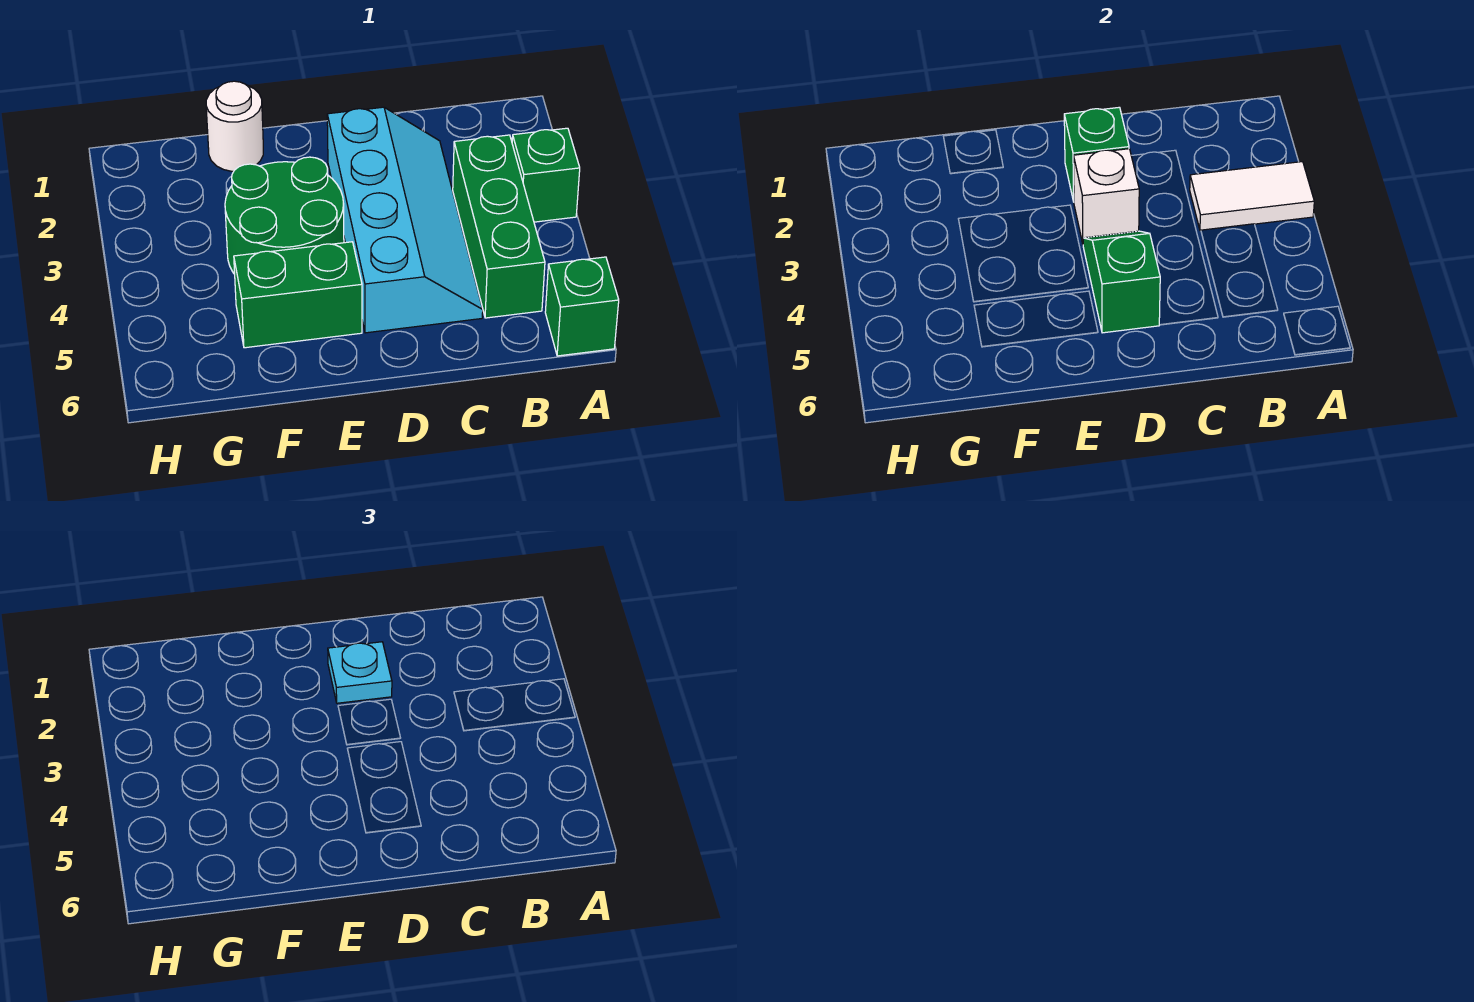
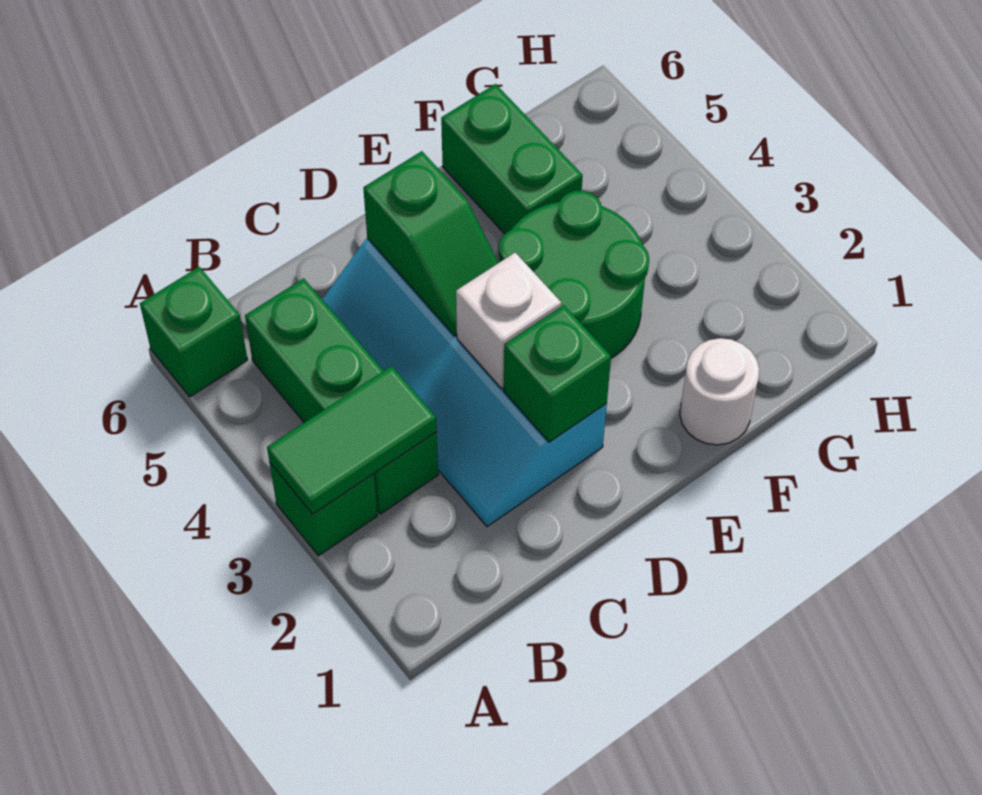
white 1x2 tile [1190,162,1314,231] -> green 1x2 tile [267,366,437,514]
cyan 1x1 plate [328,642,392,703] -> none
green 1x2 brick [234,242,362,348] -> green 1x2 brick turned to [441,84,583,234]

